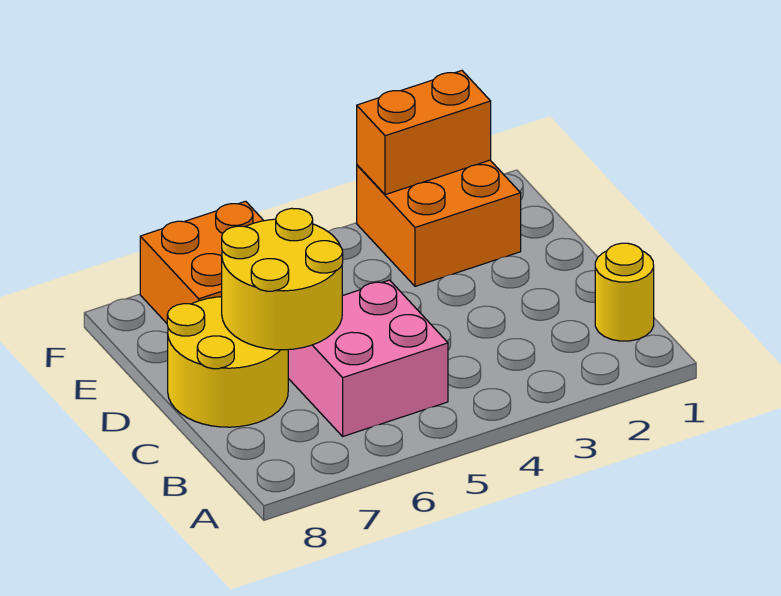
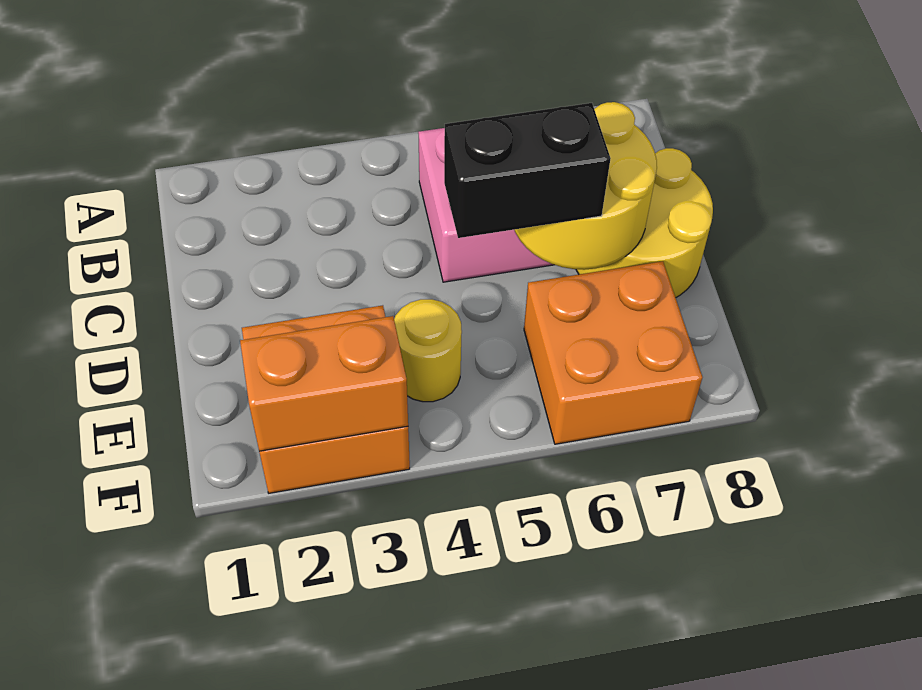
yellow 1x1 round brick [595,243,654,341] -> yellow 1x1 round brick moved to [394,299,462,402]
none -> black 1x2 brick [444,103,611,238]

